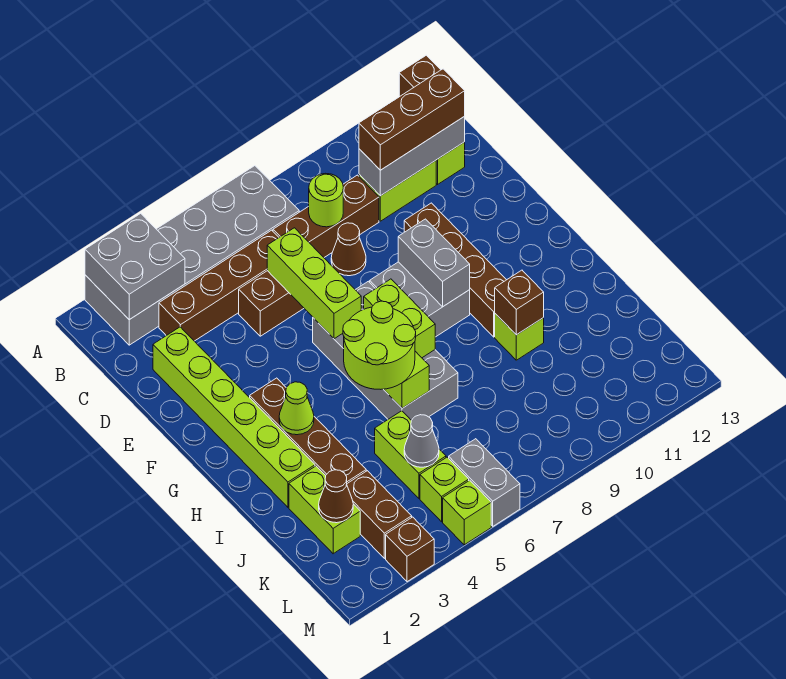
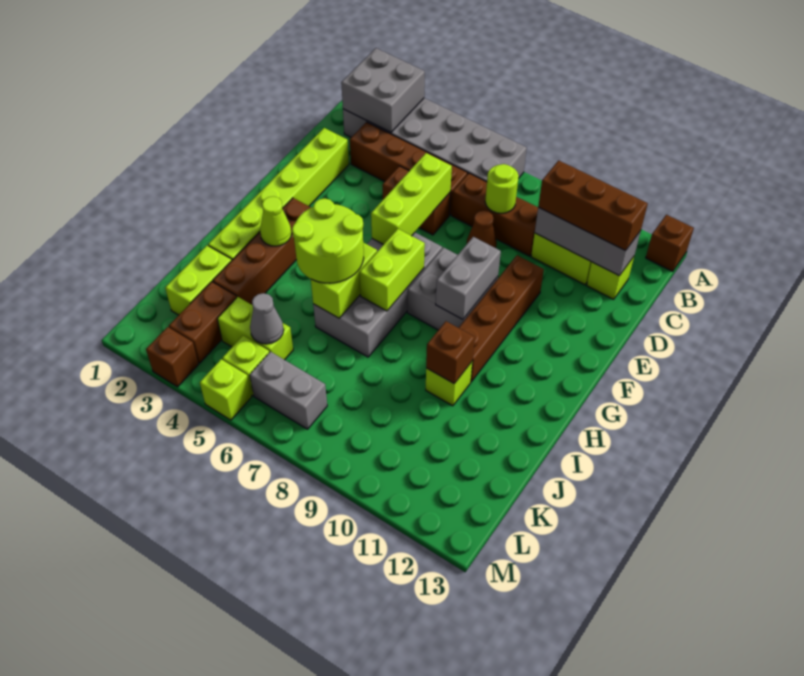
lime 1x2 brick [375,411,446,498] -> lime 1x2 brick turned to [217,297,293,360]
brown 1x1 cone [319,470,353,523] -> none
grey 1x2 brick [449,439,520,526] -> grey 1x2 brick turned to [250,352,327,429]

